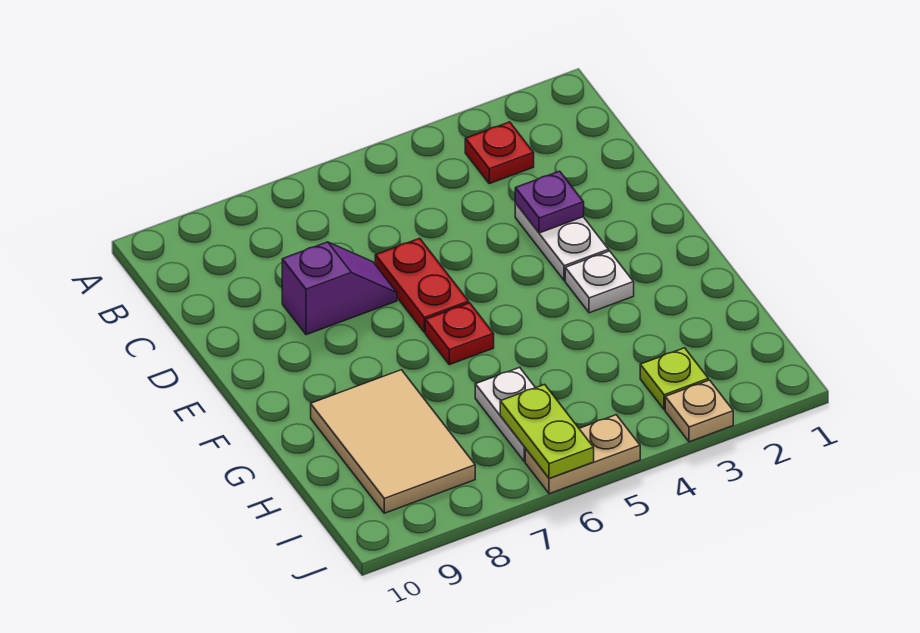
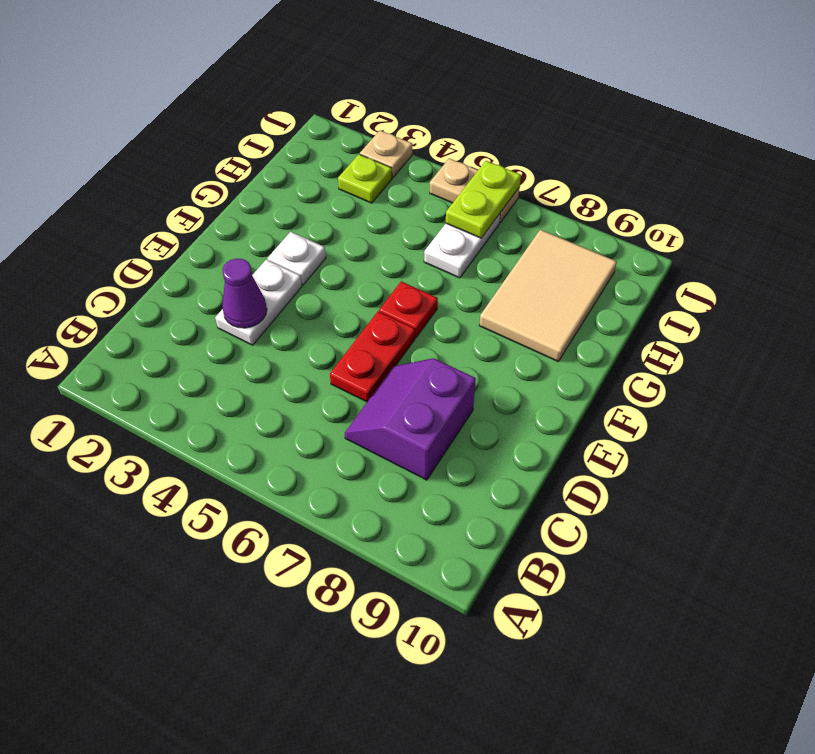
red 1x1 plate [465,122,534,184] -> none
purple 1x1 plate [515,171,584,233] -> purple 1x1 cone [222,259,267,328]
purple 1x2 slope [282,242,397,335] -> purple 2x2 slope [345,358,476,480]

